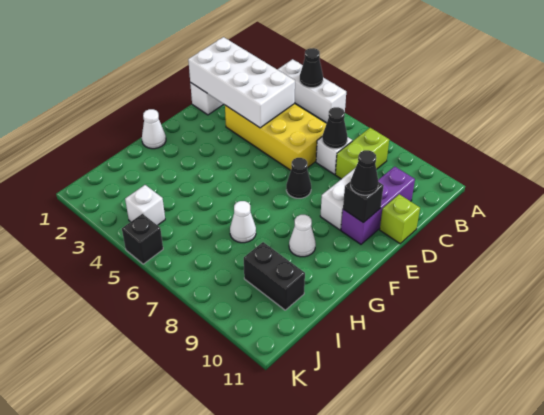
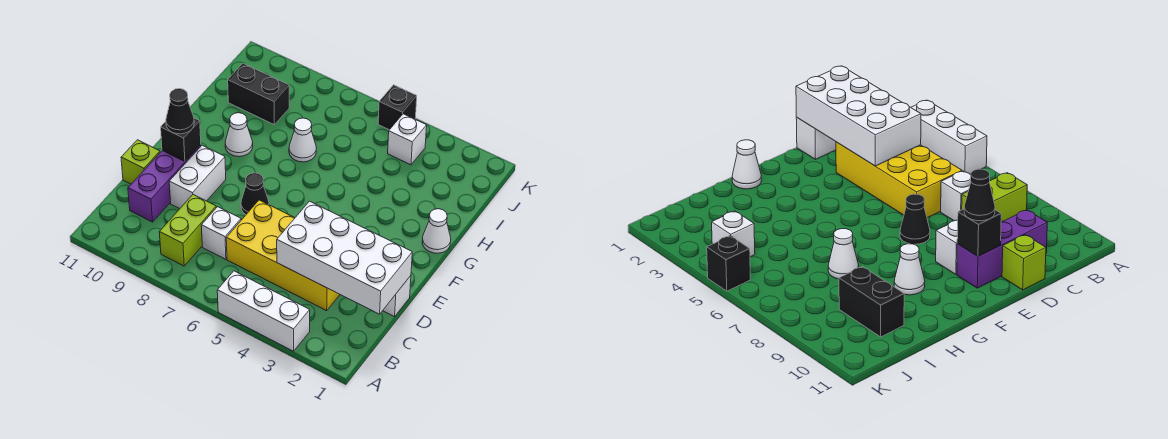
black 1x1 cone [300,48,323,88] -> none
black 1x1 cone [322,107,348,149] -> none

